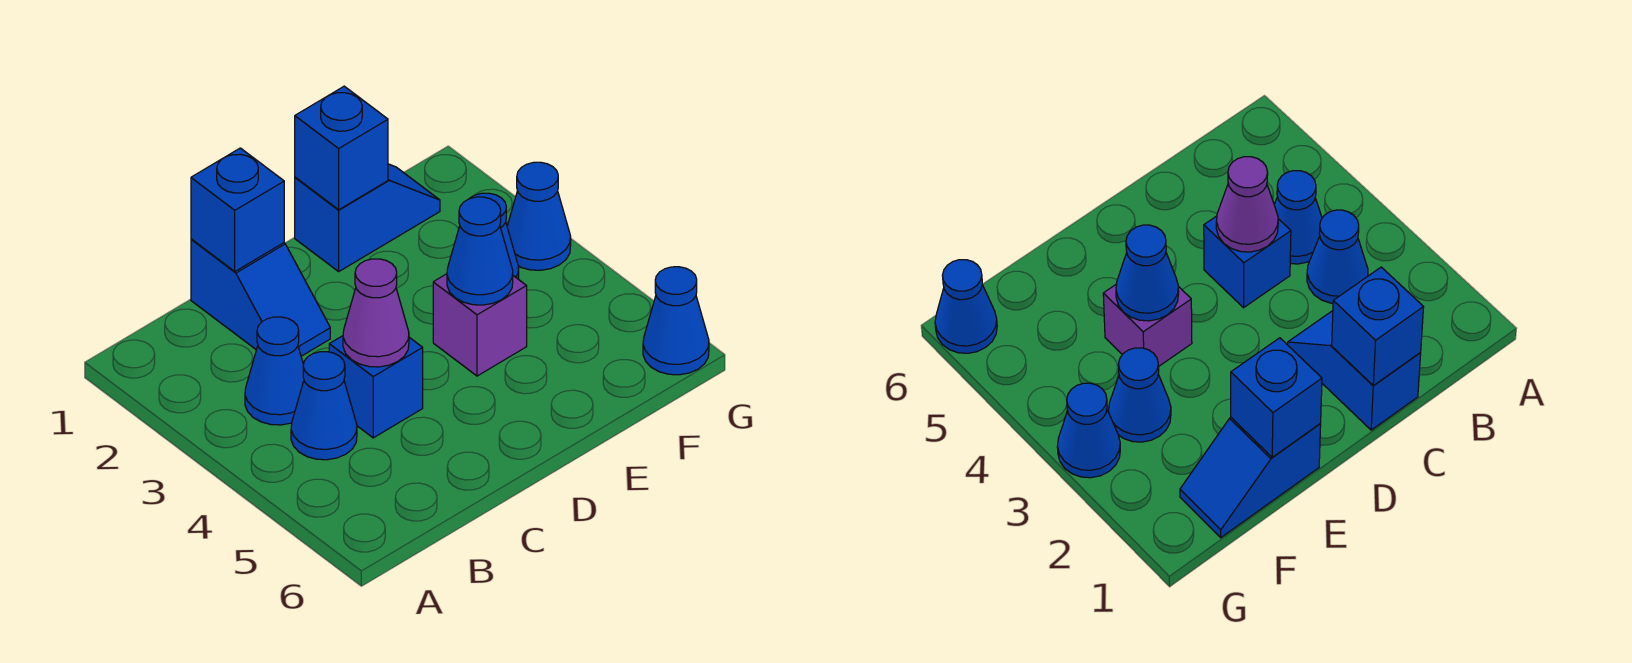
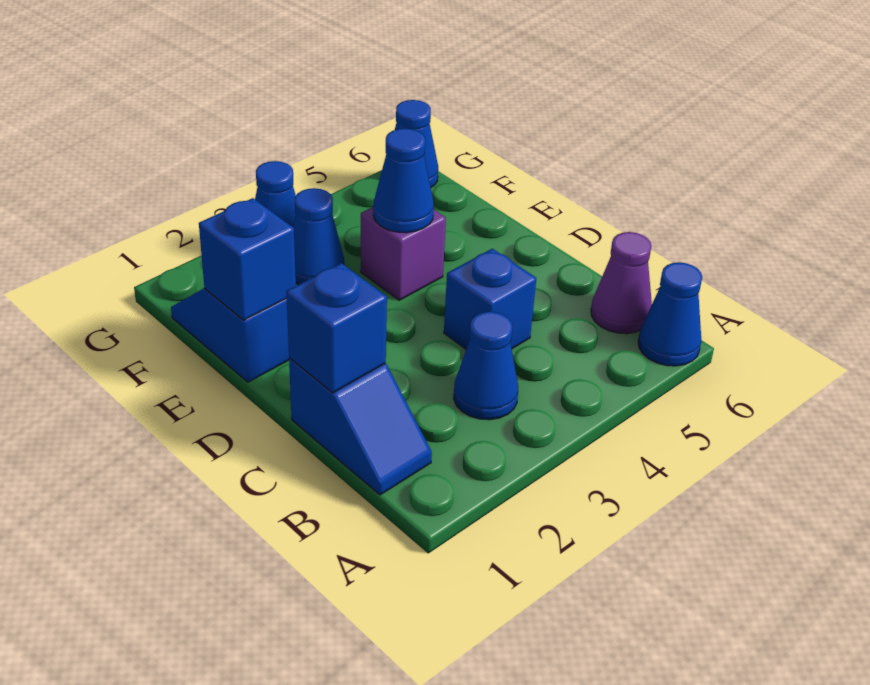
blue 1x1 cone [291,352,357,460] -> blue 1x1 cone moved to [638,262,702,366]
blue 1x2 slope [191,239,330,356] -> blue 1x2 slope turned to [289,358,432,495]
purple 1x1 cone [343,259,409,367] -> purple 1x1 cone moved to [591,232,652,334]

